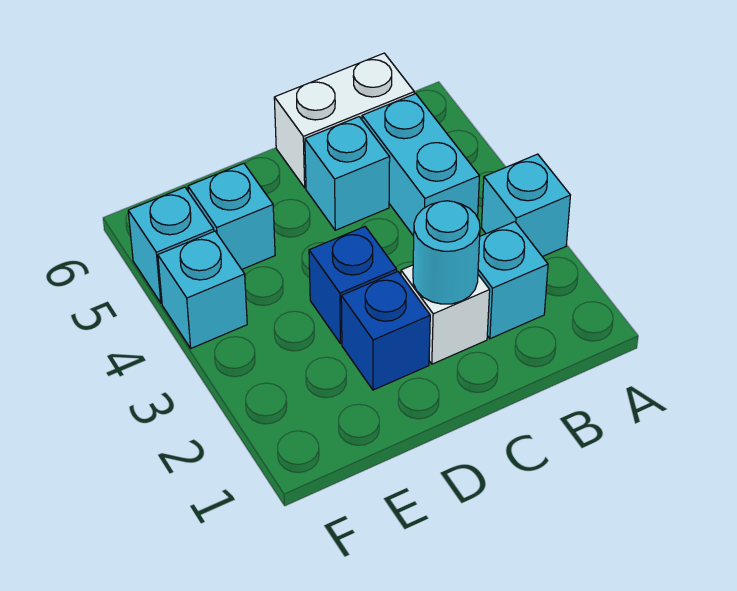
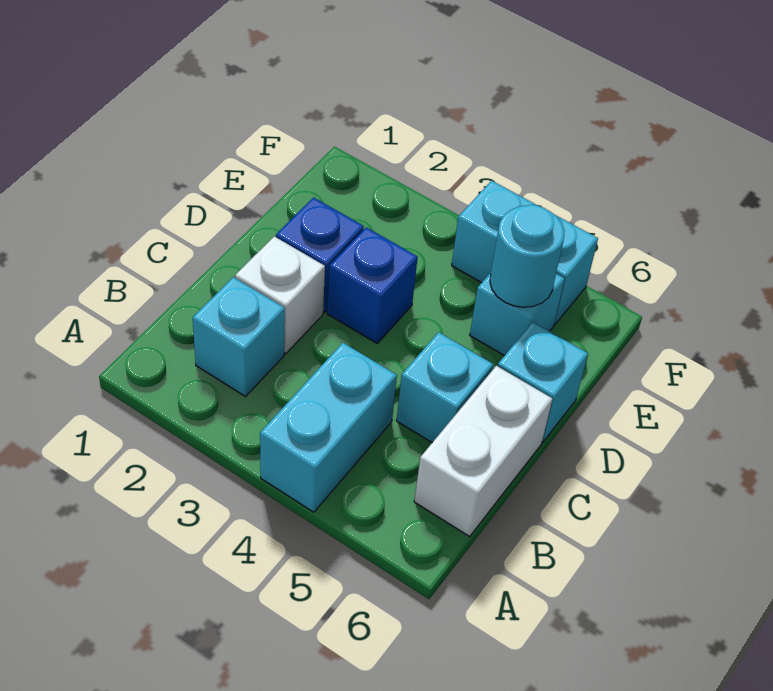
cyan 1x1 brick [481,154,570,257] -> cyan 1x1 brick moved to [498,322,588,442]
cyan 1x2 brick [362,94,479,236] -> cyan 1x2 brick turned to [260,343,397,512]
cyan 1x1 round brick [413,201,480,304] -> cyan 1x1 round brick moved to [490,205,565,307]

